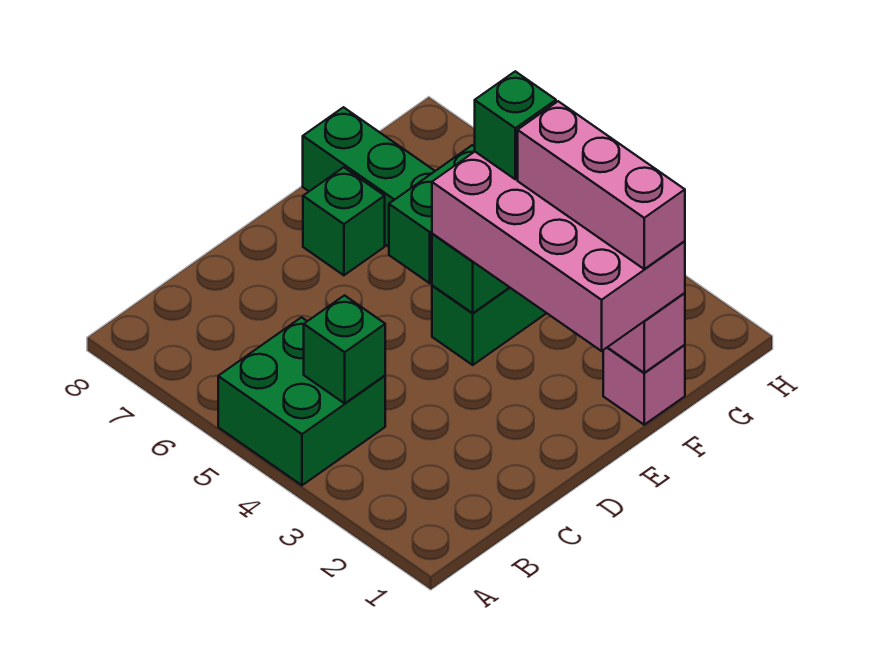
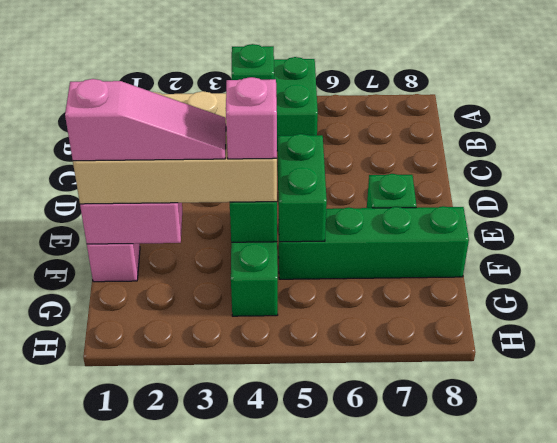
pink 2x4 brick [432,152,685,351] -> tan 2x4 brick [73,91,277,204]
pink 1x3 brick [518,101,685,269] -> pink 1x3 slope [65,79,226,161]
green 1x1 brick [475,71,556,179] -> pink 1x1 brick [226,77,277,159]

